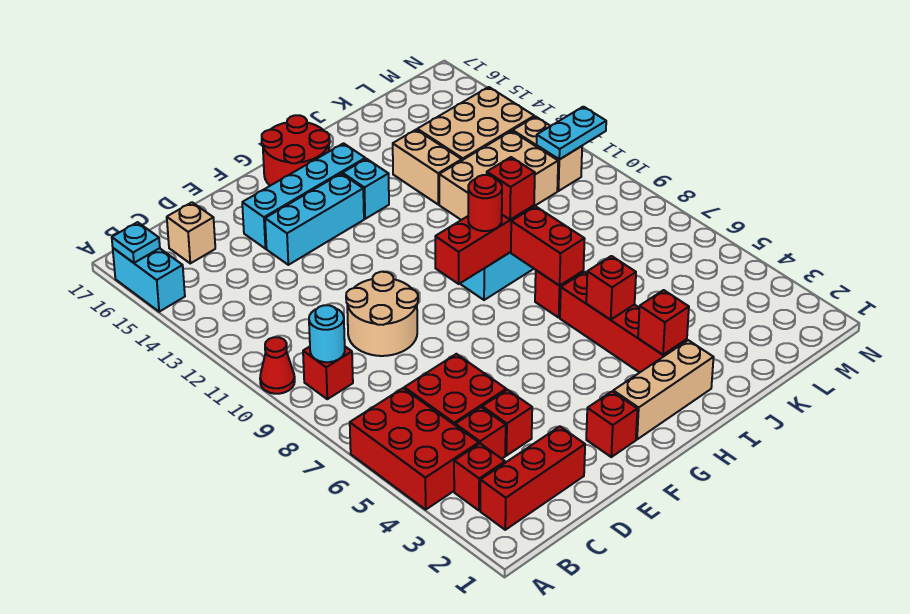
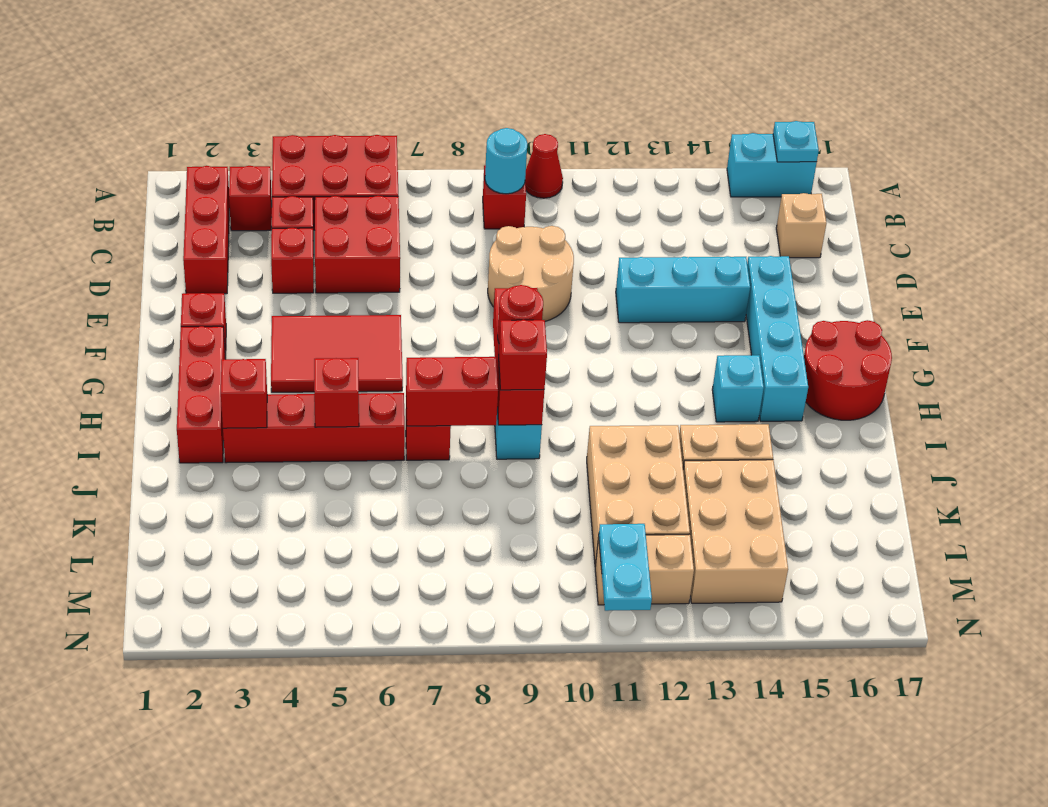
cyan 1x3 brick [265,174,364,265] -> cyan 1x3 brick turned to [616,256,750,323]
none -> red 2x3 tile [271,315,403,392]
tan 1x3 brick [613,340,714,439] -> red 1x3 brick [177,326,225,463]

